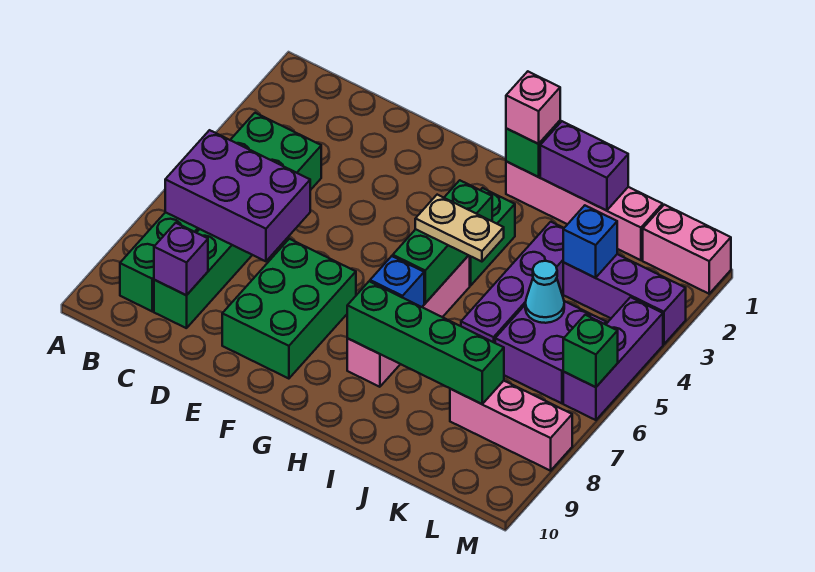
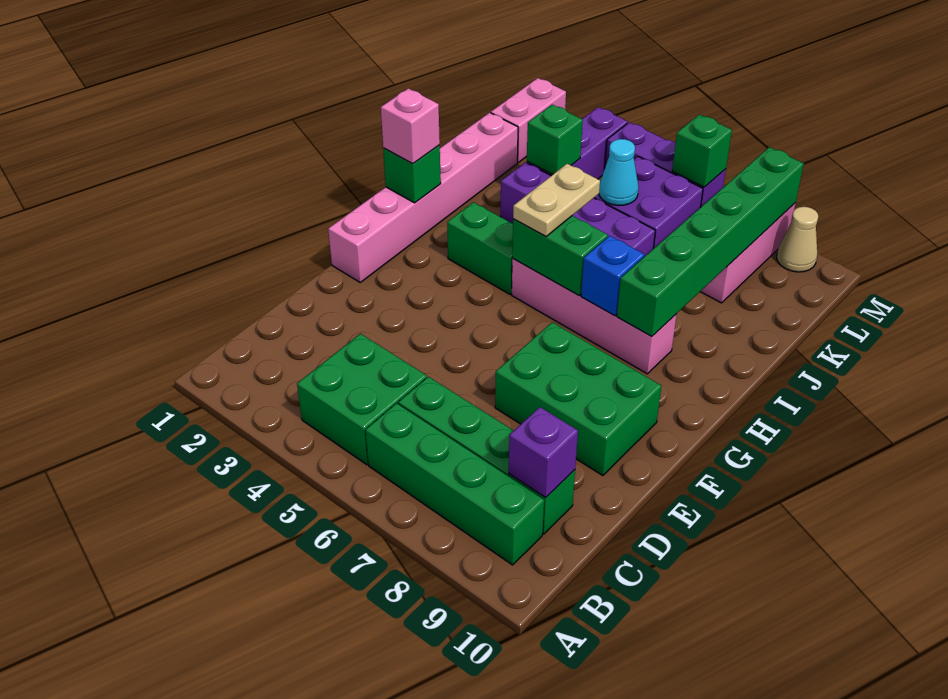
purple 2x3 brick [165,130,310,261] -> none
pink 1x4 brick [506,161,663,260] -> pink 1x6 brick [328,113,518,282]
green 1x3 brick [393,180,492,303] -> green 1x2 brick [512,216,608,295]
green 1x4 brick [347,281,504,404] -> green 1x6 brick [617,147,804,337]
purple 1x2 brick [540,121,628,211] -> none
blue 1x1 brick [563,206,617,278] -> green 1x1 brick [527,105,583,175]
none -> tan 1x1 cone [777,207,818,272]

